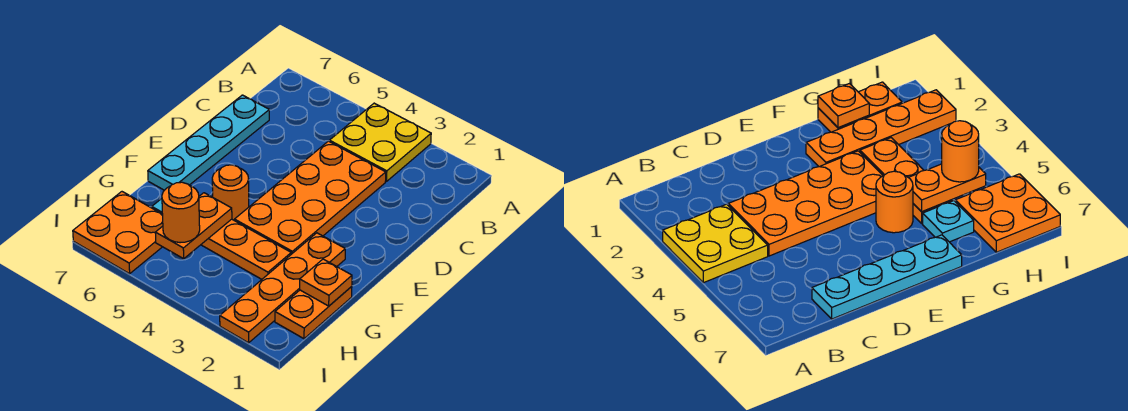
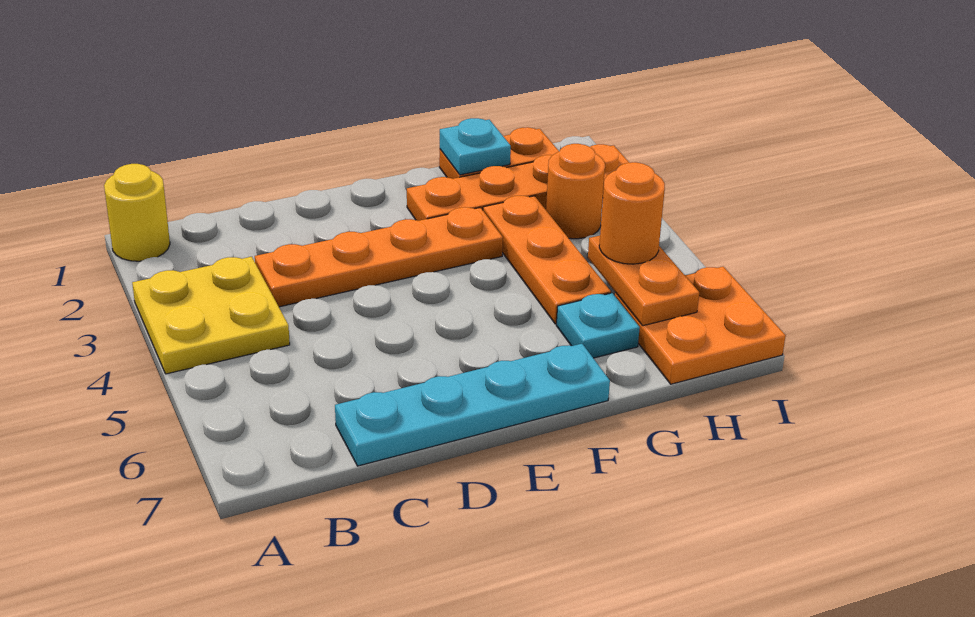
none -> yellow 1x1 round brick [104,164,170,261]
orange 2x4 plate [235,141,386,254] -> orange 1x4 plate [255,207,503,307]
orange 1x1 round brick [212,165,249,221] -> orange 1x1 round brick moved to [546,144,605,239]
orange 1x1 plate [300,259,352,306] -> cyan 1x1 plate [440,118,511,175]
orange 1x2 plate [155,193,232,259] -> orange 1x2 plate turned to [588,236,699,326]

